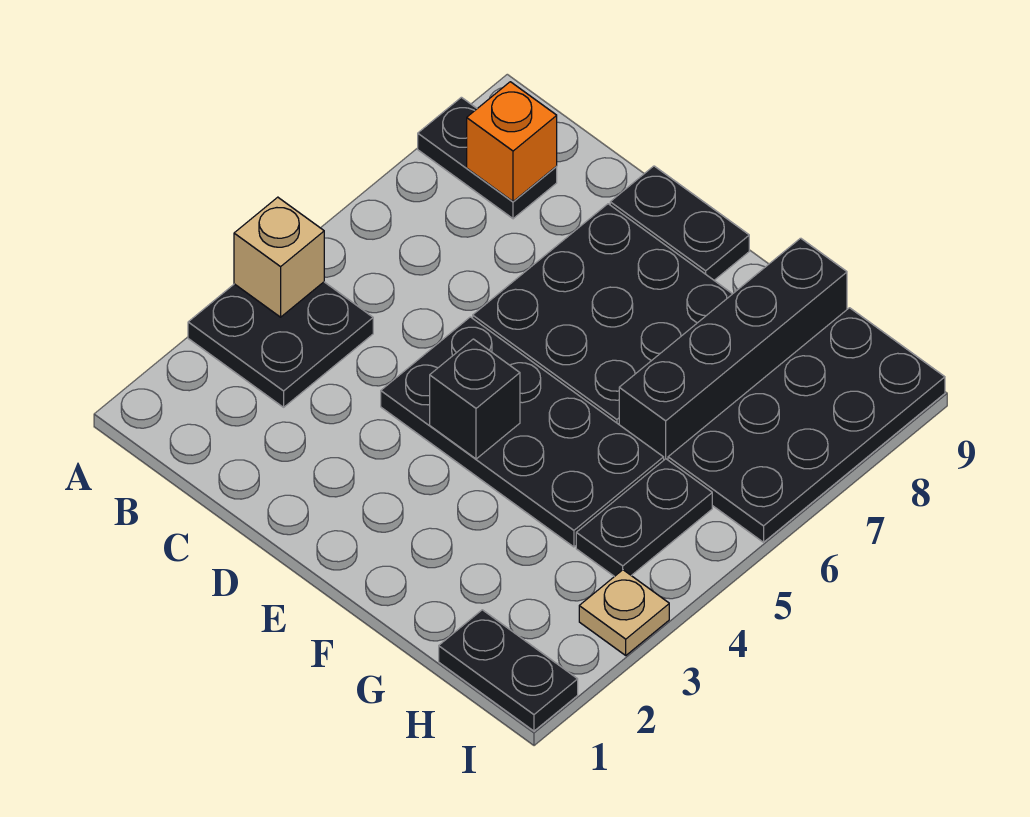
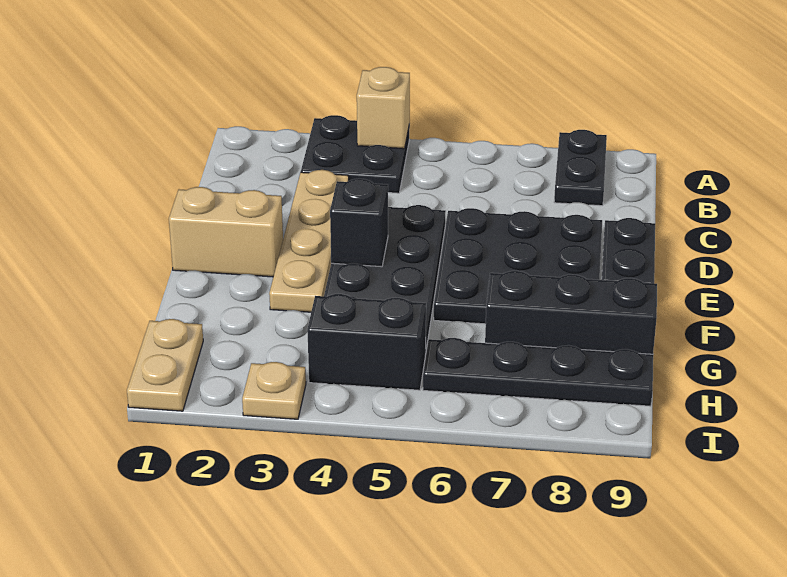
orange 1x1 brick [467,82,557,202] -> none
none -> tan 1x4 plate [269,170,349,312]
none -> tan 1x2 brick [169,187,283,277]
black 1x4 brick [619,238,847,460] -> black 1x3 brick [485,271,657,354]
black 1x2 plate [439,610,578,731] -> tan 1x2 plate [127,319,203,411]
black 1x2 plate [576,459,712,577] -> black 1x2 brick [307,294,426,390]
black 2x4 plate [668,308,945,542] -> black 1x4 plate [423,338,653,406]

